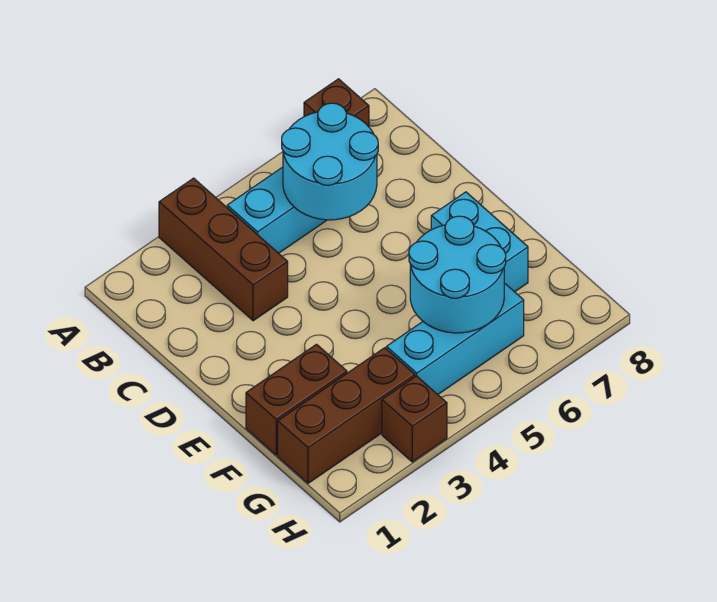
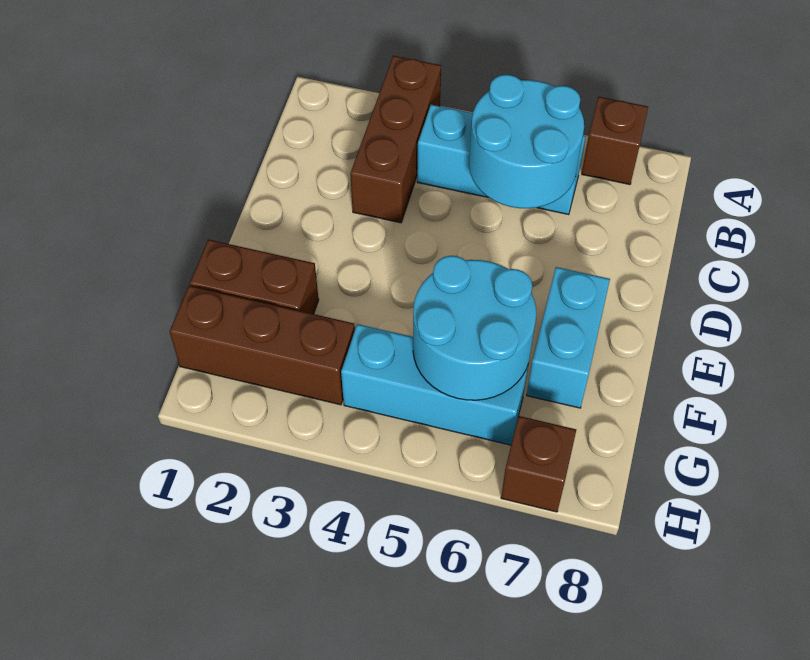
brown 1x1 brick [382,376,447,462] -> brown 1x1 brick moved to [501,416,576,512]

